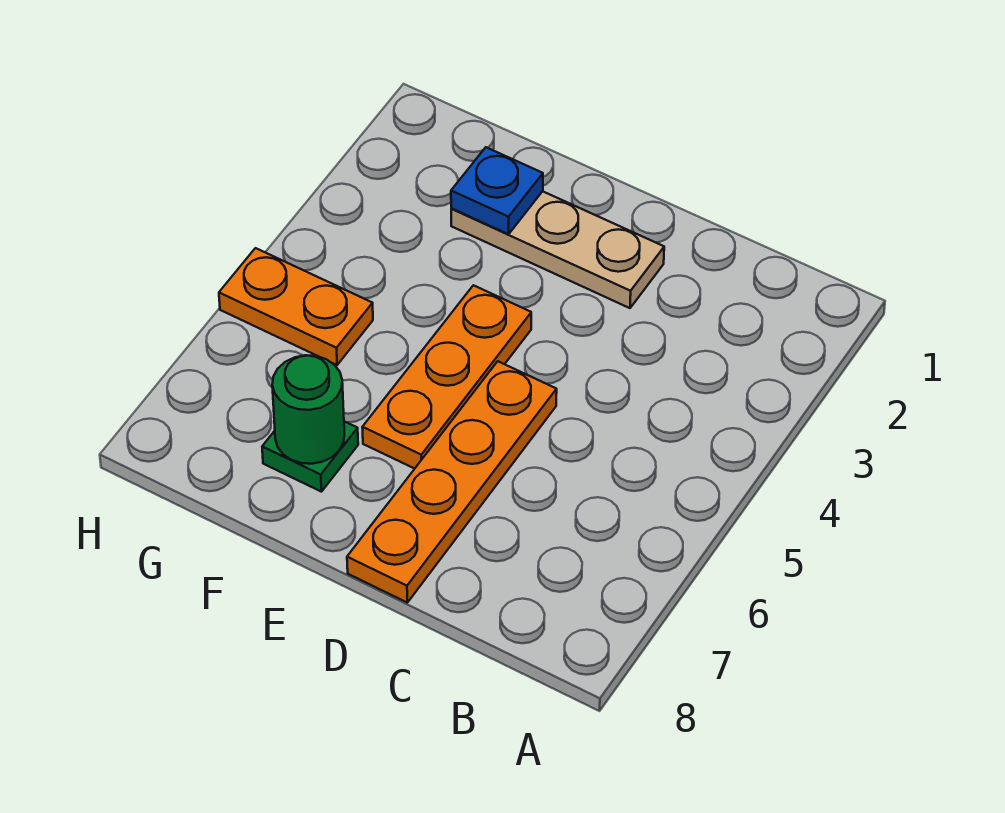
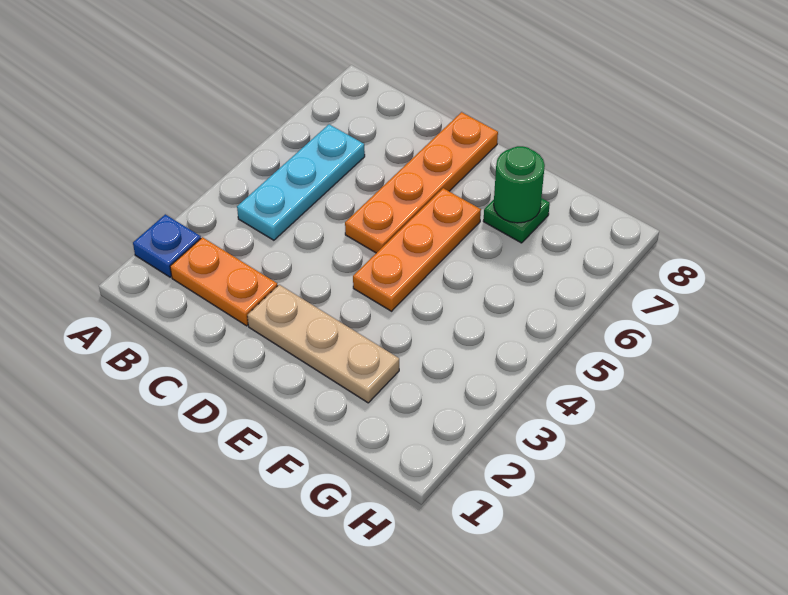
none -> cyan 1x3 plate [237,124,365,240]
blue 1x1 plate [451,147,543,234] -> blue 1x1 plate moved to [133,214,201,277]
orange 1x2 plate [219,248,373,365] -> orange 1x2 plate moved to [170,237,278,326]

